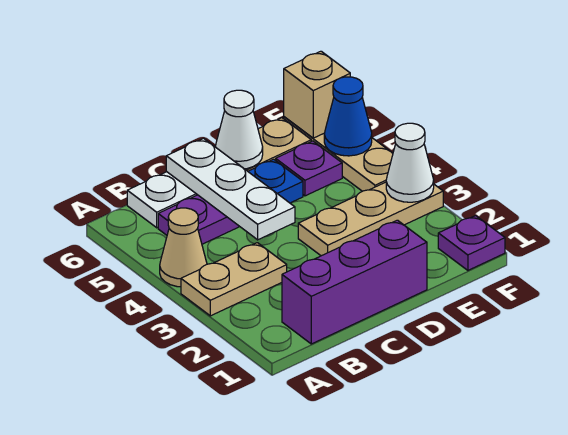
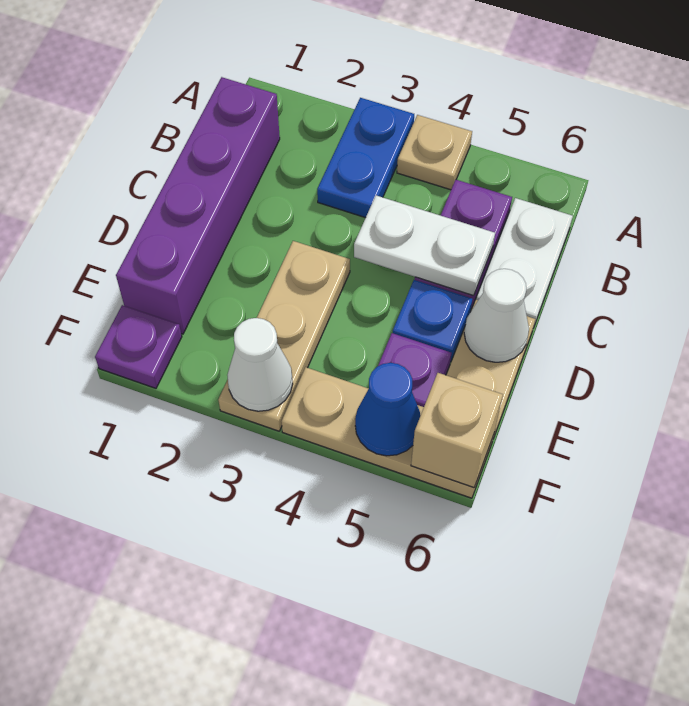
tan 1x2 plate [181,243,287,316] -> blue 1x2 plate [317,98,414,218]
tan 1x1 cone [160,208,207,287] -> tan 1x1 plate [397,115,472,190]
purple 1x3 brick [282,220,427,344] -> purple 1x4 brick [116,77,280,334]
white 1x3 plate [166,138,295,240] -> white 1x2 plate [354,195,495,296]

